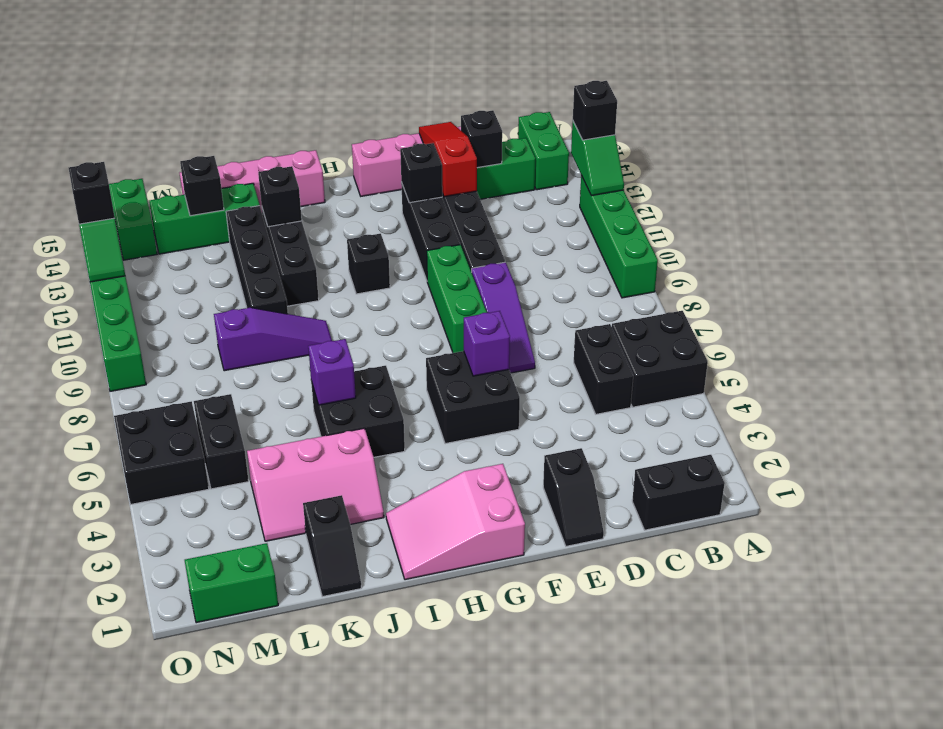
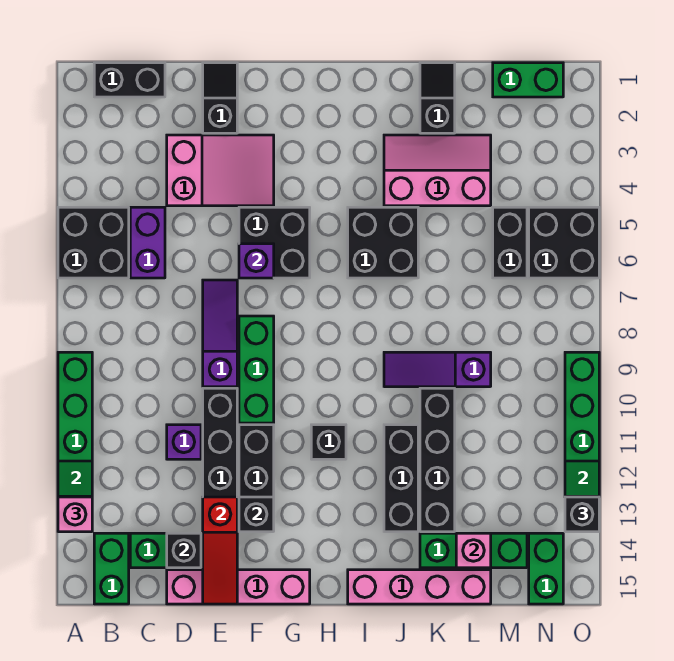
black 1x1 brick [573,81,617,140] -> pink 1x1 brick [58,497,92,532]
black 1x2 brick [574,324,633,414] -> purple 1x2 brick [130,207,165,278]
pink 2x3 slope [386,464,525,580] -> pink 2x3 slope moved to [167,135,274,206]
purple 1x1 brick [308,339,356,405] -> purple 1x1 brick moved to [167,425,201,459]
black 1x1 brick [258,166,302,227] -> none
black 1x1 brick [180,156,224,216] -> pink 1x1 brick [456,533,491,568]

